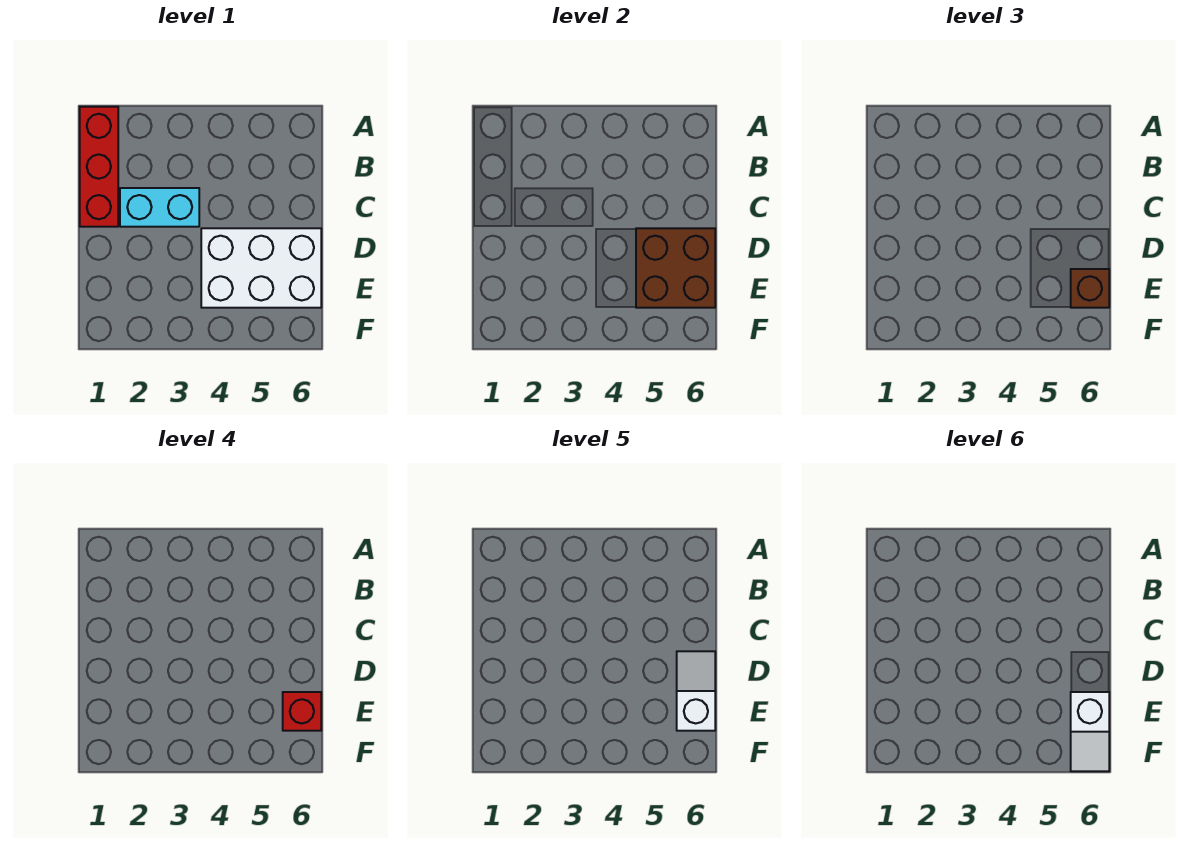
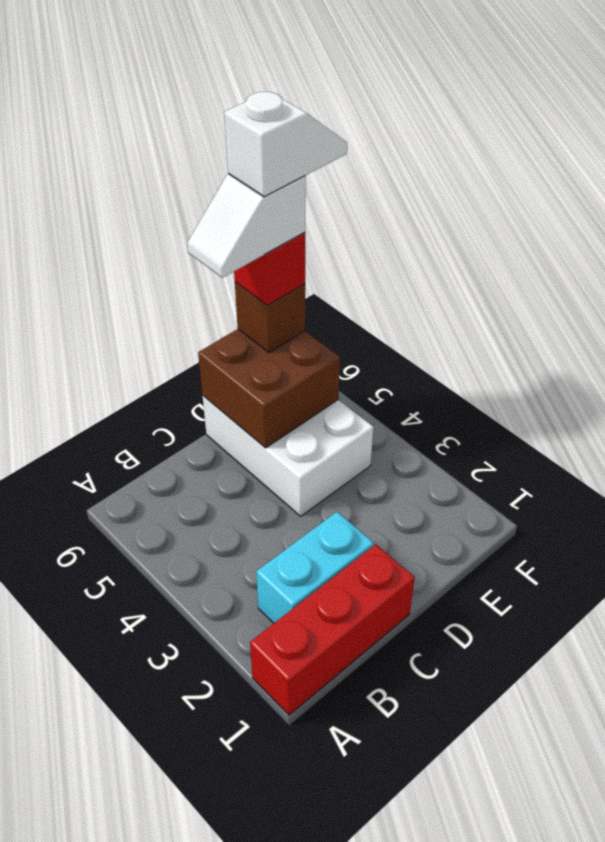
cyan 1x2 brick [120,188,199,227] -> cyan 1x2 brick turned to [256,512,374,623]

